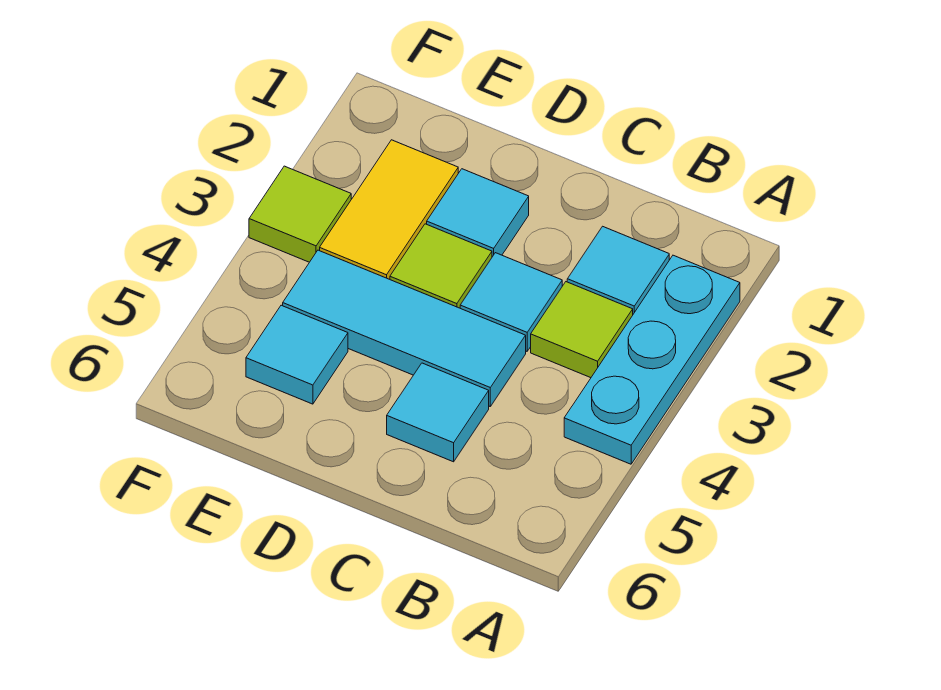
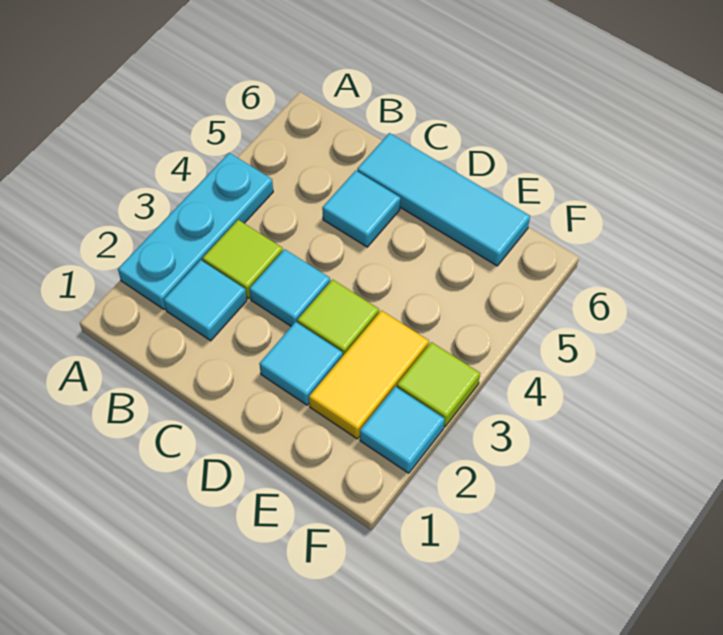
cyan 1x3 tile [283,250,526,406] -> cyan 1x3 tile moved to [357,133,530,266]
cyan 1x1 tile [246,305,348,404] -> cyan 1x1 tile moved to [360,387,445,473]

